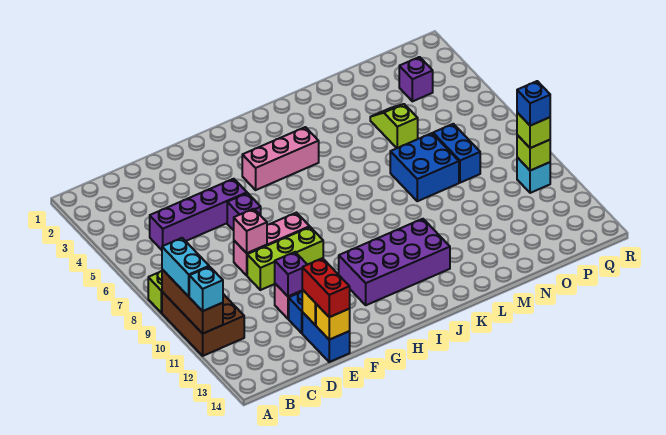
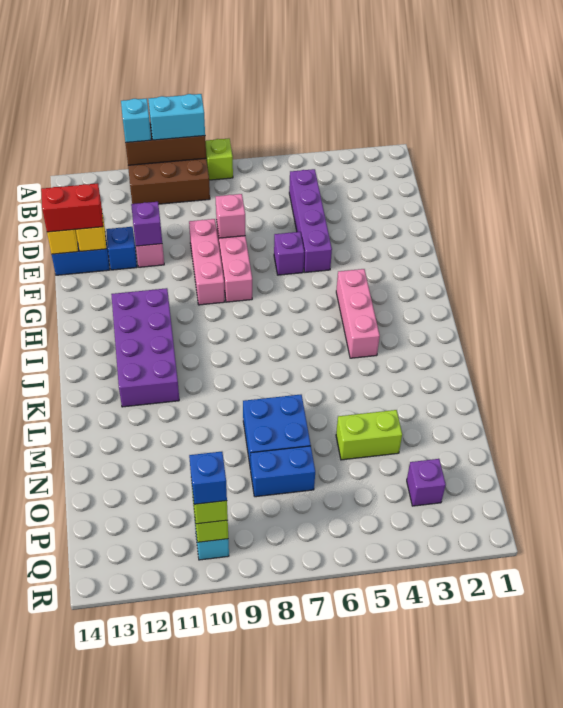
lime 1x3 brick [247,227,323,290] -> pink 1x3 brick [189,219,225,305]
lime 1x2 slope [370,104,418,148] -> lime 1x2 brick [336,410,402,460]

